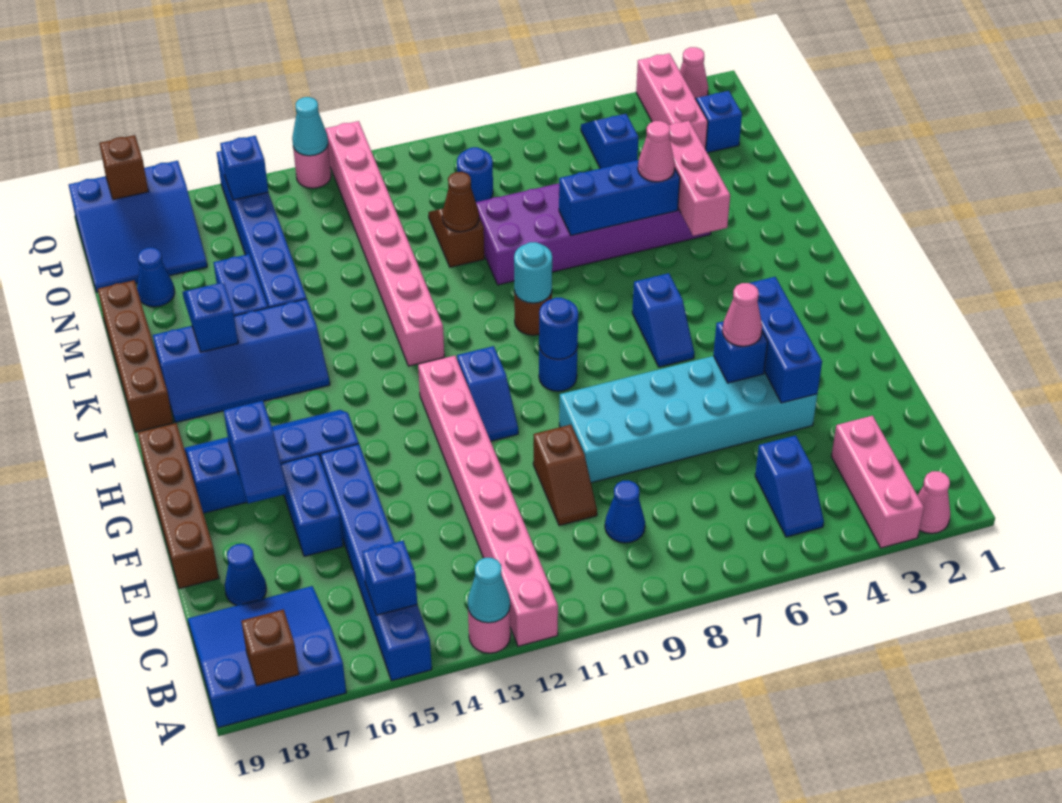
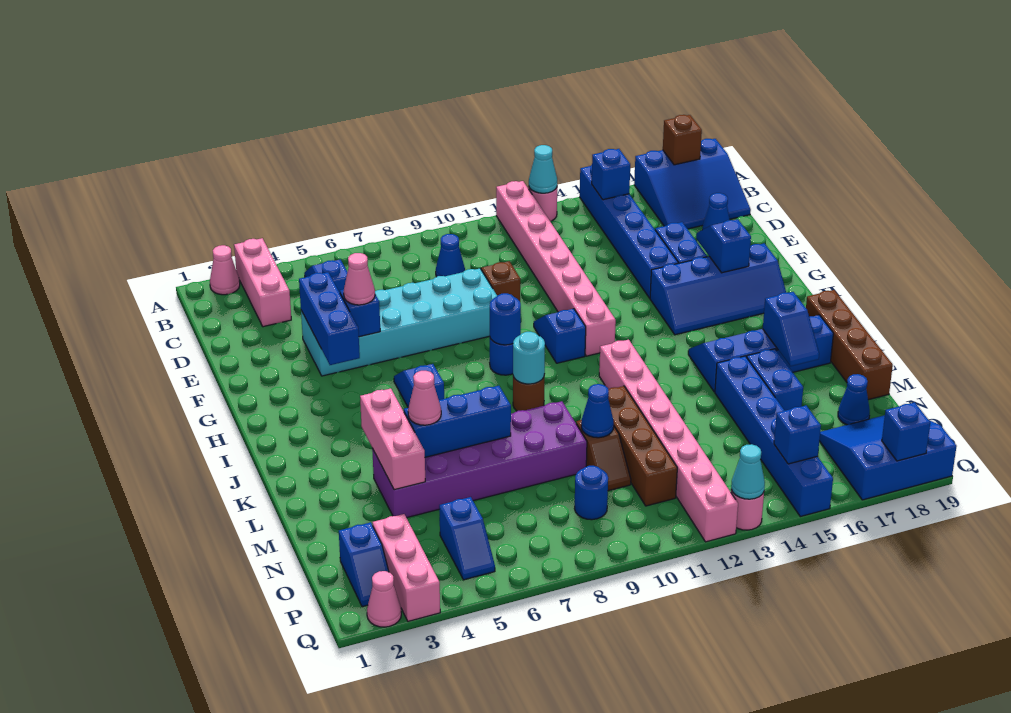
brown 1x4 brick [138,423,219,589] -> brown 1x4 brick moved to [608,386,677,506]
brown 1x1 cone [442,172,479,232] -> blue 1x1 cone [581,384,614,438]
brown 1x1 brick [99,135,148,200] -> blue 1x1 brick [882,402,930,461]

